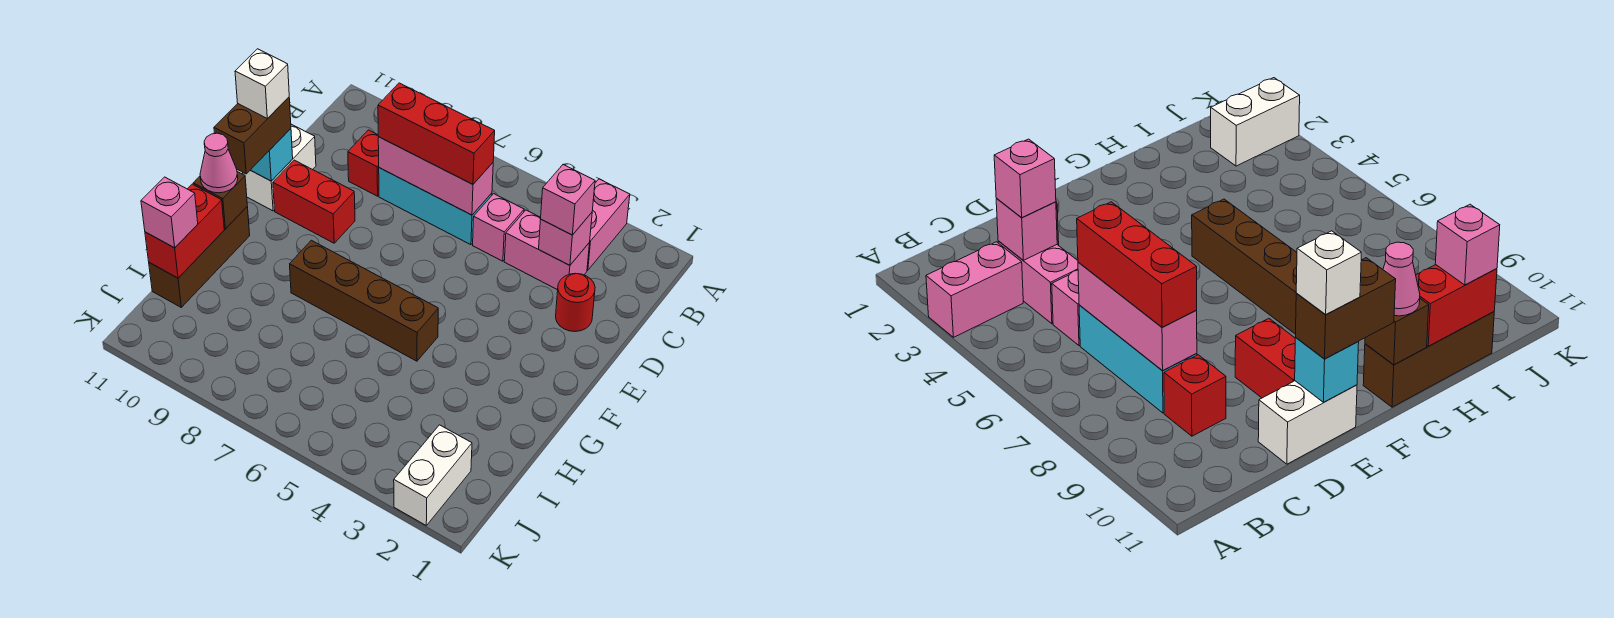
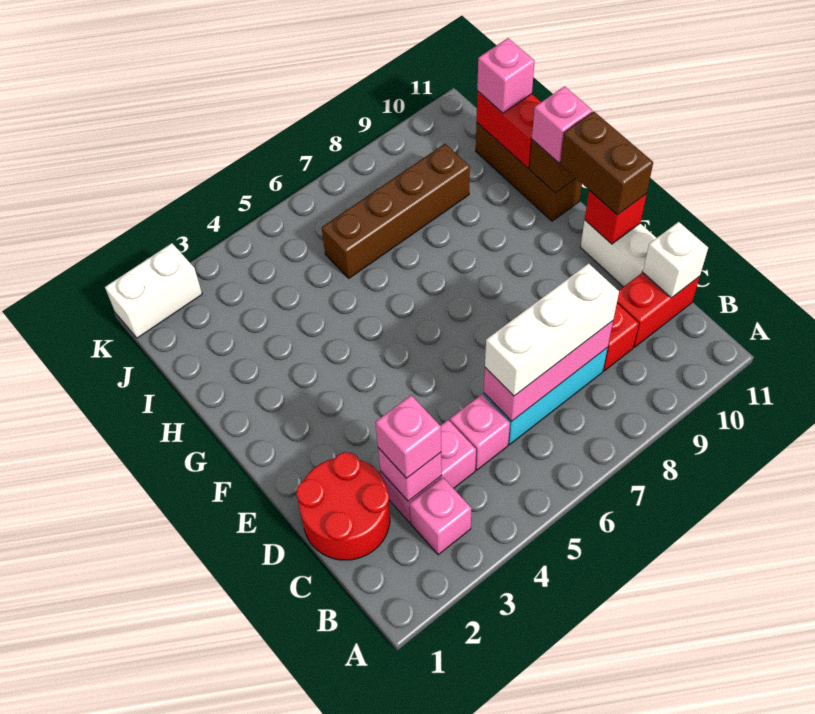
pink 1x2 brick [587,179,630,270] -> pink 1x1 brick [410,478,472,555]
red 1x3 brick [378,83,495,184] -> white 1x3 brick [485,263,619,396]
red 1x1 round brick [556,274,595,332] -> red 2x2 round brick [296,452,390,560]
red 1x2 brick [273,160,355,243] -> red 1x2 brick moved to [617,272,700,347]
cyan 1x1 brick [251,129,293,181] -> red 1x1 brick [585,190,647,244]
white 1x1 brick [235,49,289,119] -> white 1x1 brick moved to [643,222,708,298]
brown 1x4 brick [290,240,438,361] -> brown 1x4 brick moved to [322,144,470,278]
pink 1x1 cone [200,133,238,193] -> pink 1x1 brick [532,86,592,163]
white 1x2 brick [394,425,472,525] -> white 1x2 brick turned to [105,243,202,338]

